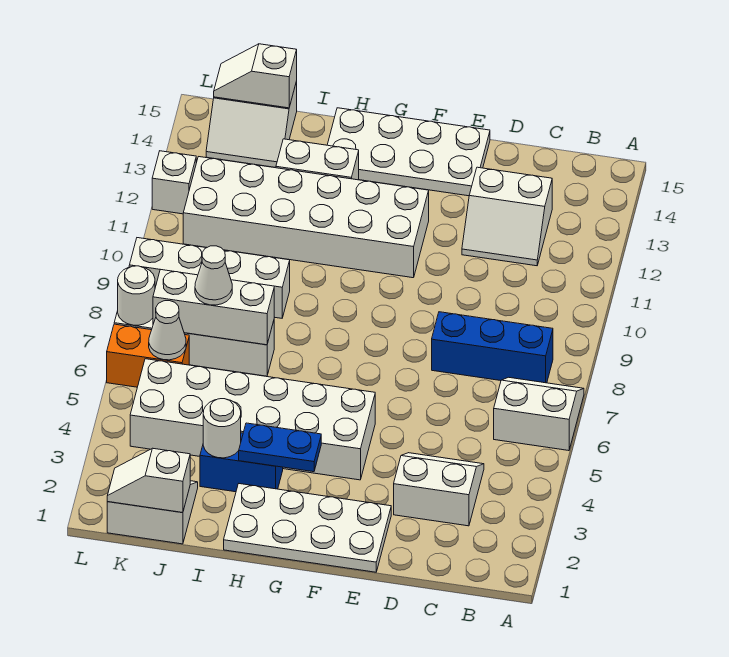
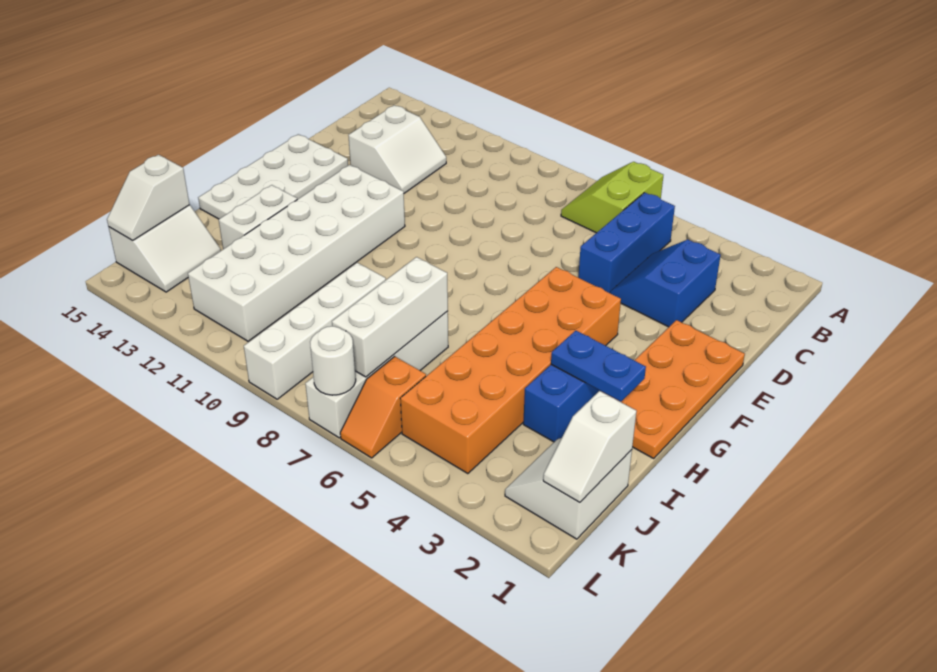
white 2x2 slope [494,377,584,451] -> lime 2x2 slope [561,162,663,233]
blue 1x3 brick [432,312,553,383] -> blue 1x3 brick moved to [578,193,675,293]
white 2x2 slope [394,453,484,526] -> blue 2x2 slope [610,240,721,327]
white 2x4 plate [224,484,391,572] -> orange 2x4 plate [603,320,745,458]
white 2x6 brick [130,359,375,480] -> orange 2x6 brick [400,267,621,474]
blue 1x2 plate [239,423,321,472] -> blue 1x2 plate turned to [551,331,646,402]
white 1x1 round brick [203,399,241,458] -> none
white 1x1 cone [195,246,232,305] -> none
orange 1x2 brick [107,324,189,387] -> orange 1x2 slope [340,356,426,458]
white 1x1 cone [149,301,186,360] -> none
white 1x1 brick [152,151,196,214] -> none

